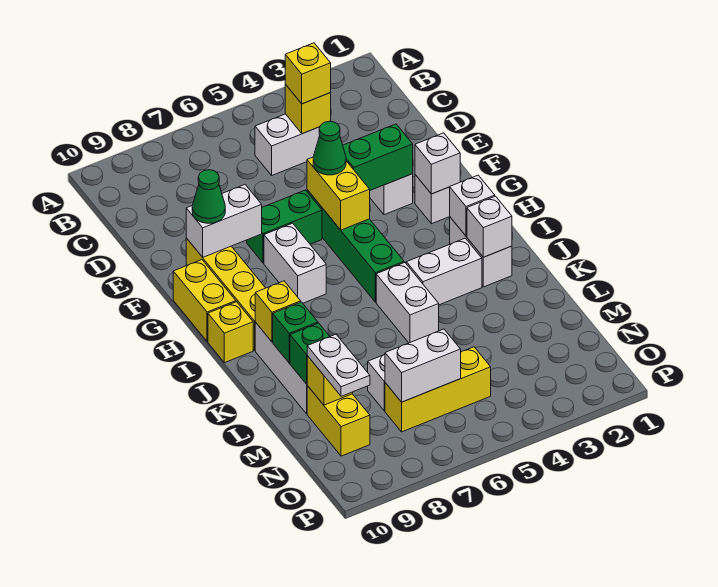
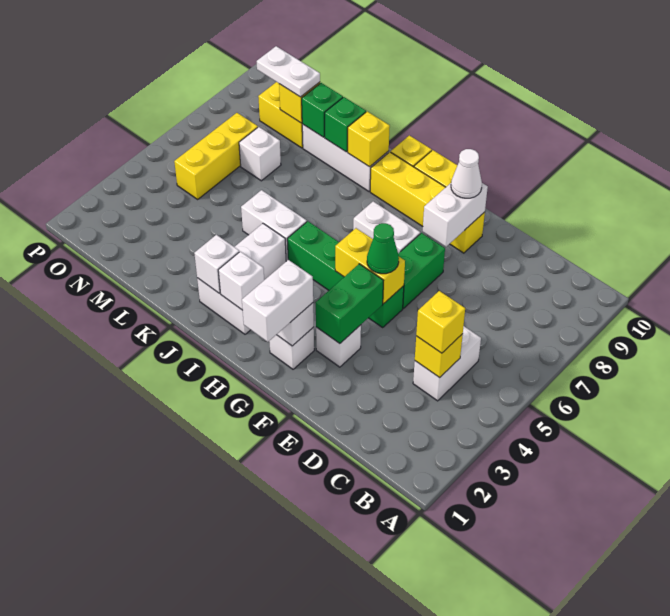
green 1x1 cone [192,170,225,223] -> white 1x1 cone [451,149,482,198]
white 1x2 brick [385,329,461,402] -> white 1x2 brick moved to [242,260,313,342]

